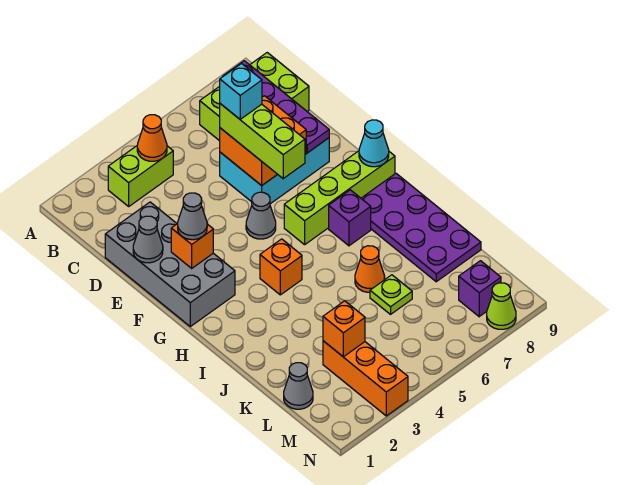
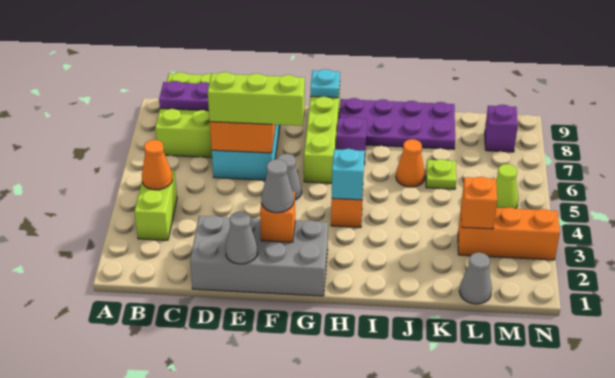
cyan 1x1 brick [220,64,262,119] -> cyan 1x1 brick moved to [332,149,365,200]
cyan 1x1 cone [359,120,389,167] -> cyan 1x1 plate [310,69,340,98]
lime 1x1 cone [487,283,516,329] -> lime 1x1 cone moved to [496,164,518,209]

